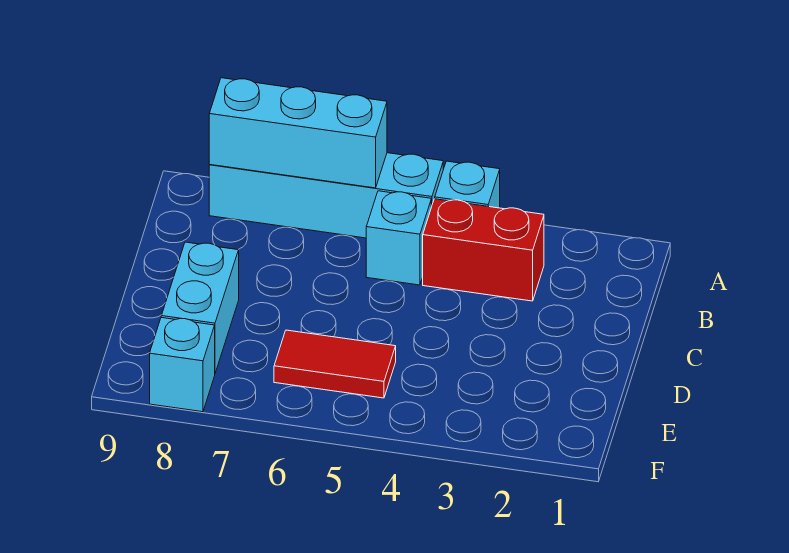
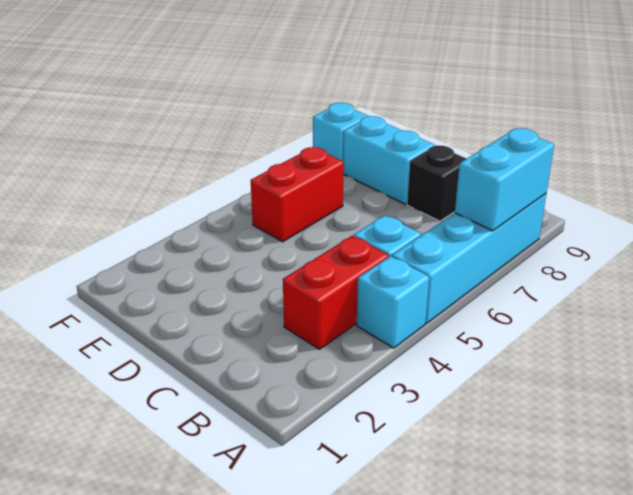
cyan 1x3 brick [209,78,387,188] -> cyan 1x2 brick [455,128,554,231]
none -> black 1x1 brick [407,146,467,221]
red 1x2 tile [274,330,396,398] -> red 1x2 brick [251,147,344,242]

